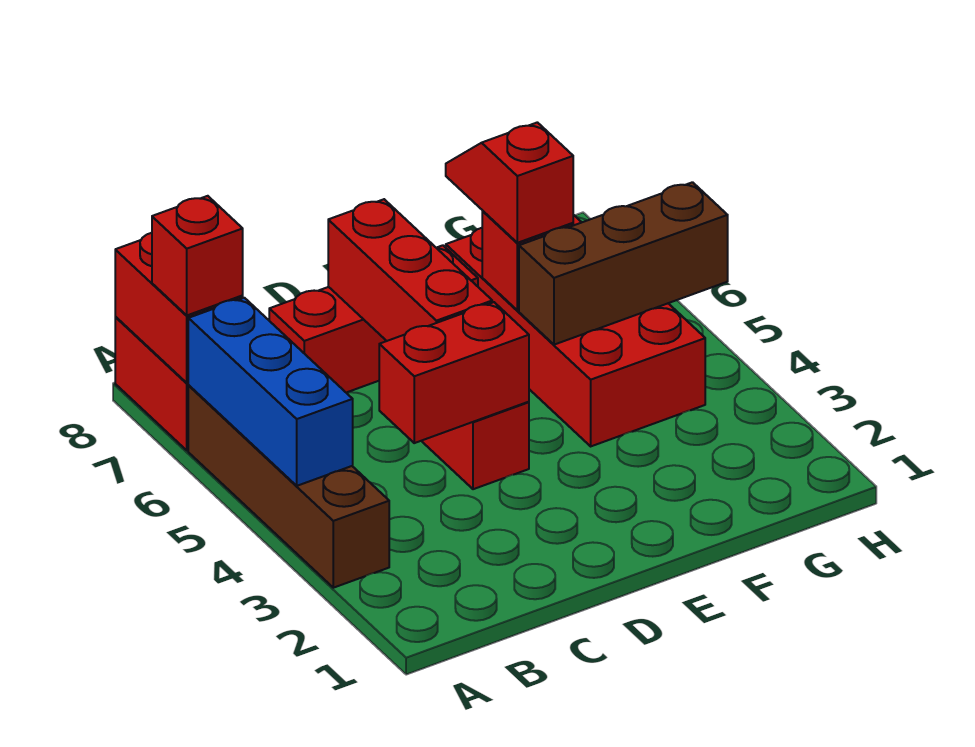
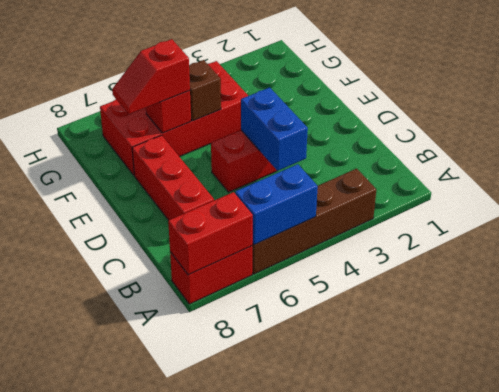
blue 1x3 brick [188,298,353,486] -> blue 1x2 brick [235,164,318,245]
red 1x1 brick [152,196,243,315] -> none
red 1x2 brick [379,302,529,443] -> blue 1x2 brick [241,87,308,171]
red 1x3 brick [328,199,492,341] -> none
brown 1x3 brick [519,182,728,345] -> brown 1x1 brick [189,60,221,121]

